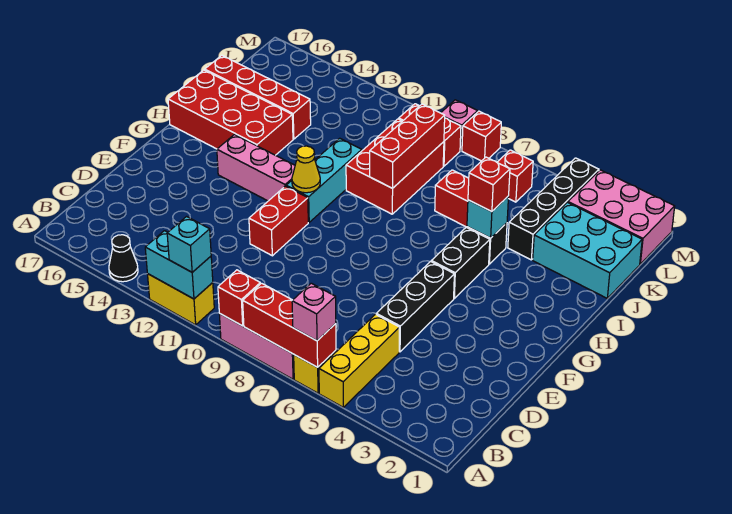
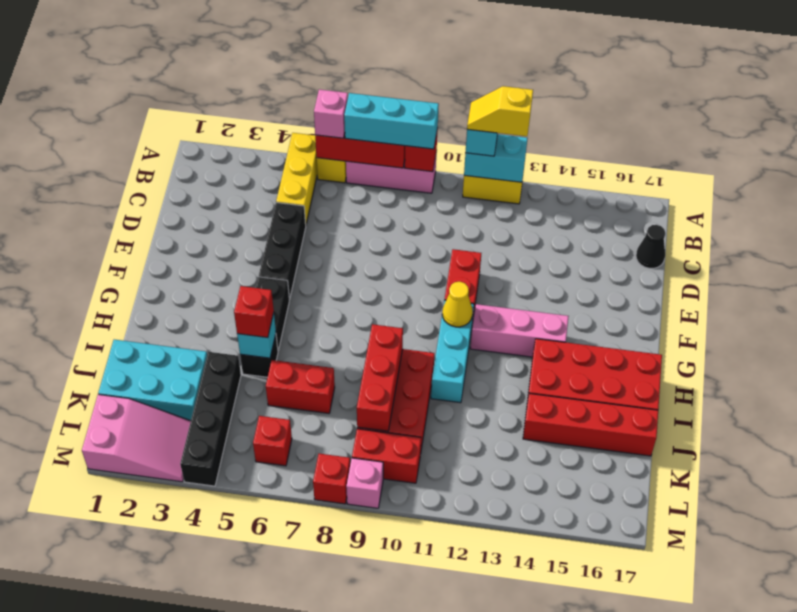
none -> cyan 1x3 brick [344,93,439,149]
none -> yellow 1x2 slope [467,86,533,136]
black 1x1 cone [109,235,138,282] -> black 1x1 cone moved to [636,225,665,268]
pink 2x3 brick [568,170,675,264] -> pink 2x3 slope [82,394,191,482]

